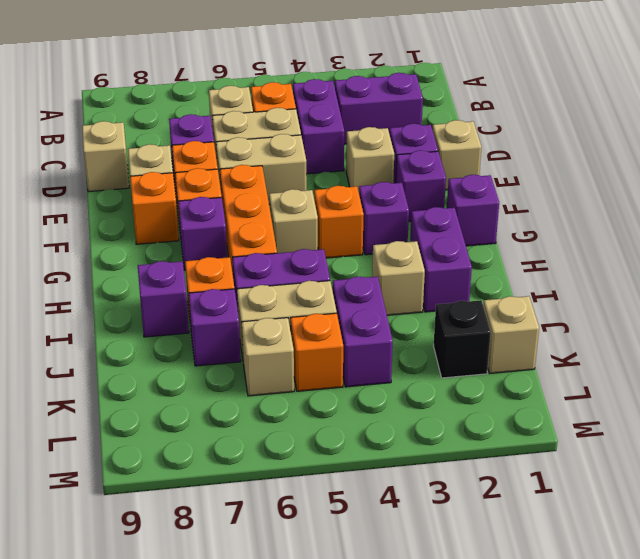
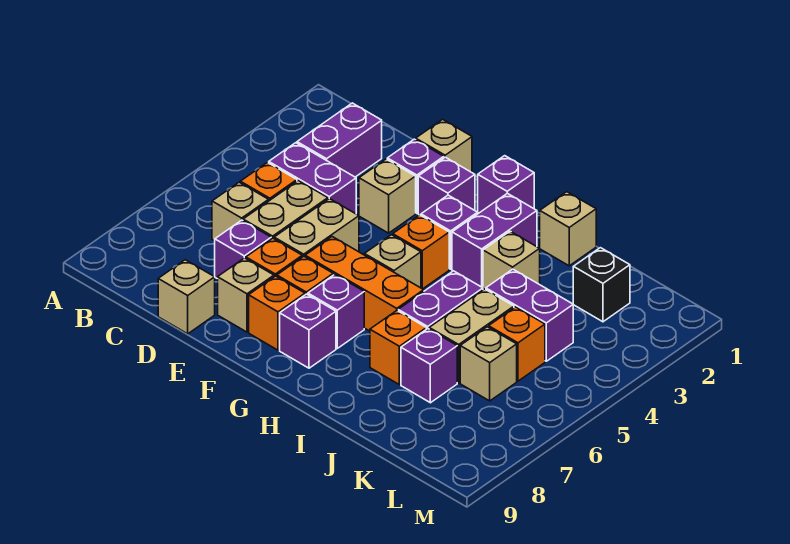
purple 1x2 brick [410,207,472,312] -> purple 1x2 brick turned to [452,193,537,287]
purple 1x1 brick [138,261,189,337] -> purple 1x1 brick moved to [280,294,336,368]
tan 1x1 brick [483,296,539,373] -> tan 1x1 brick moved to [540,192,596,266]

